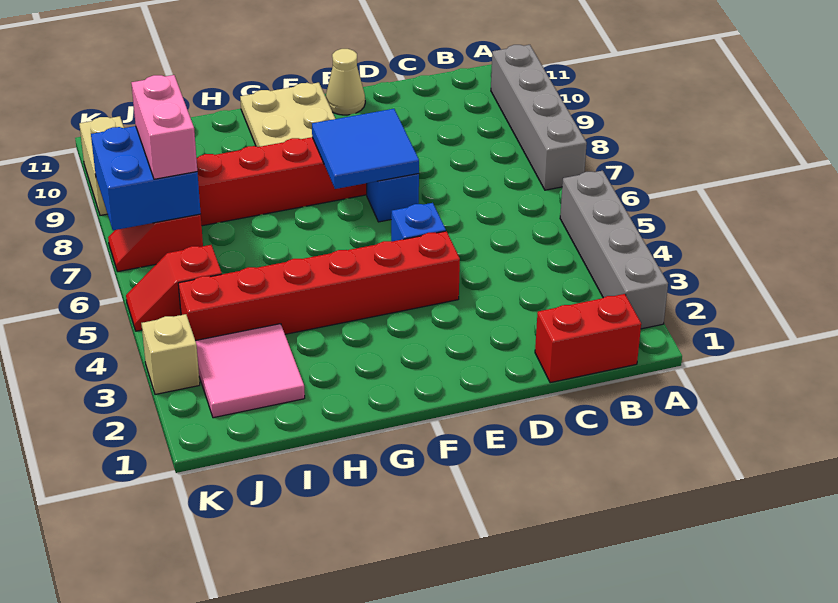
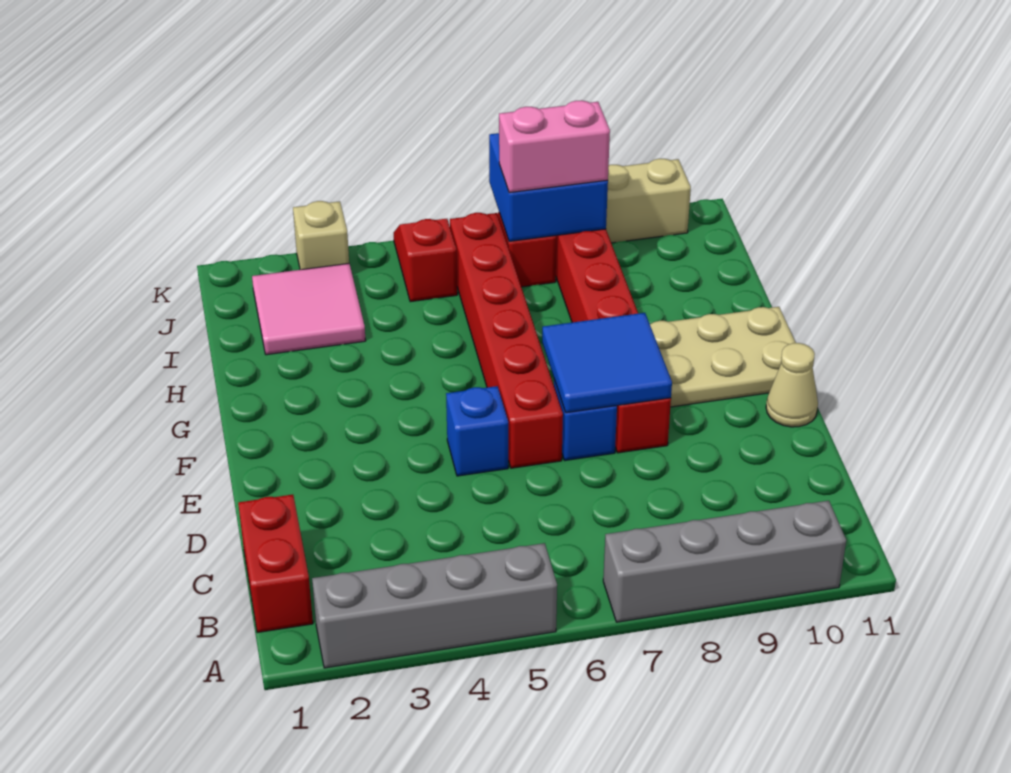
red 1x6 brick [178,231,460,341] -> red 1x6 brick moved to [450,213,563,468]

